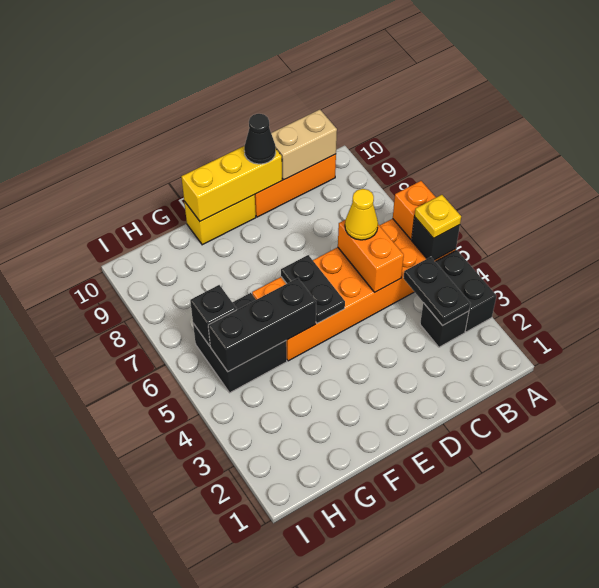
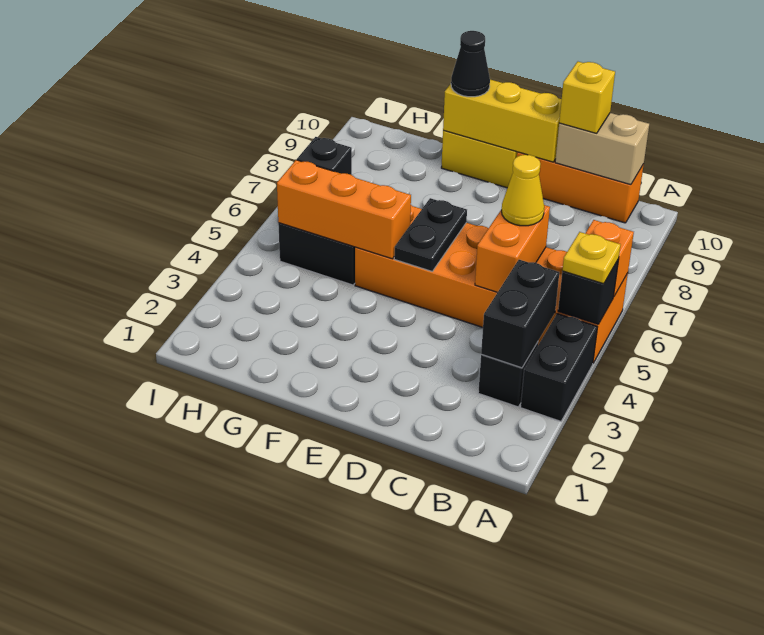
black 1x2 plate [404,257,470,326] -> black 1x2 brick [481,260,559,368]
none -> yellow 1x1 brick [559,62,615,133]
black 1x1 cone [244,114,276,164] -> black 1x1 cone moved to [451,31,490,97]
black 1x3 brick [208,278,316,371] -> orange 1x3 brick [277,160,411,259]

